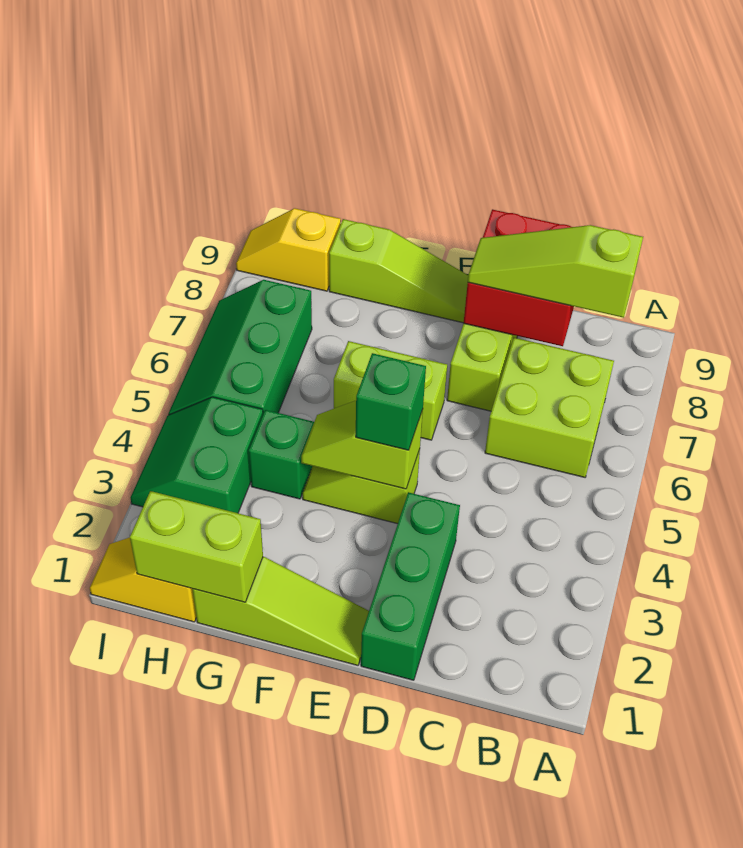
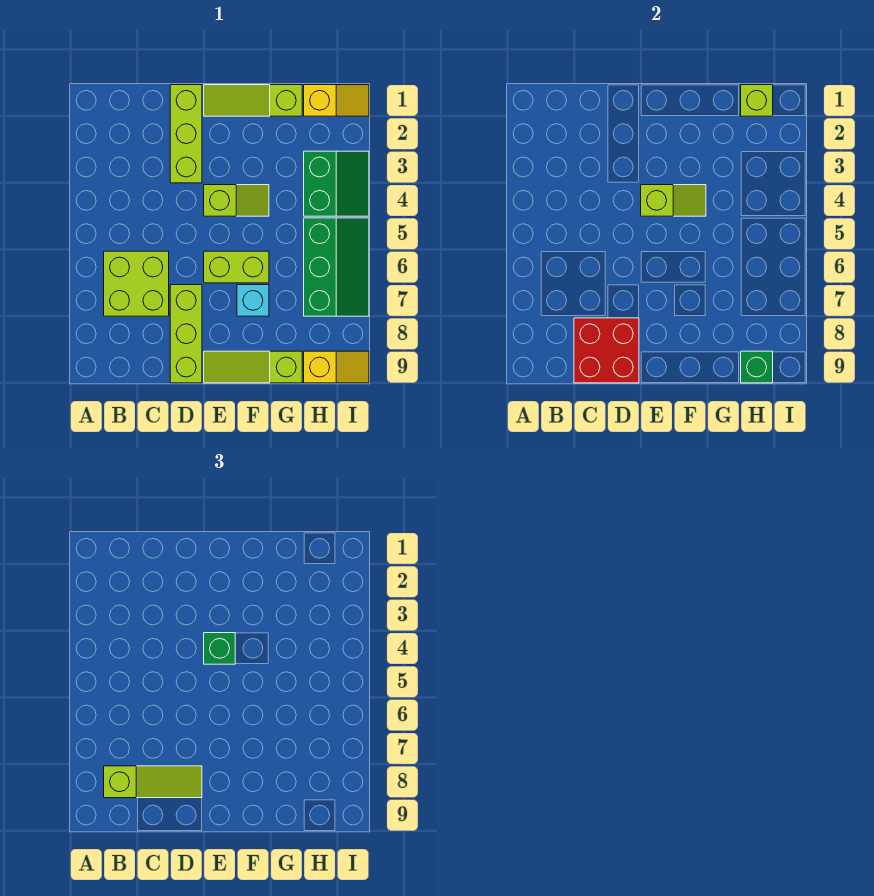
green 1x3 brick [361,492,460,680] -> lime 1x3 brick [170,85,202,183]
none -> cyan 1x1 brick [237,285,269,316]
lime 1x2 brick [130,491,263,602] -> lime 1x1 brick [741,85,773,116]
green 1x1 brick [249,410,314,499] -> green 1x1 brick moved to [741,351,773,383]

